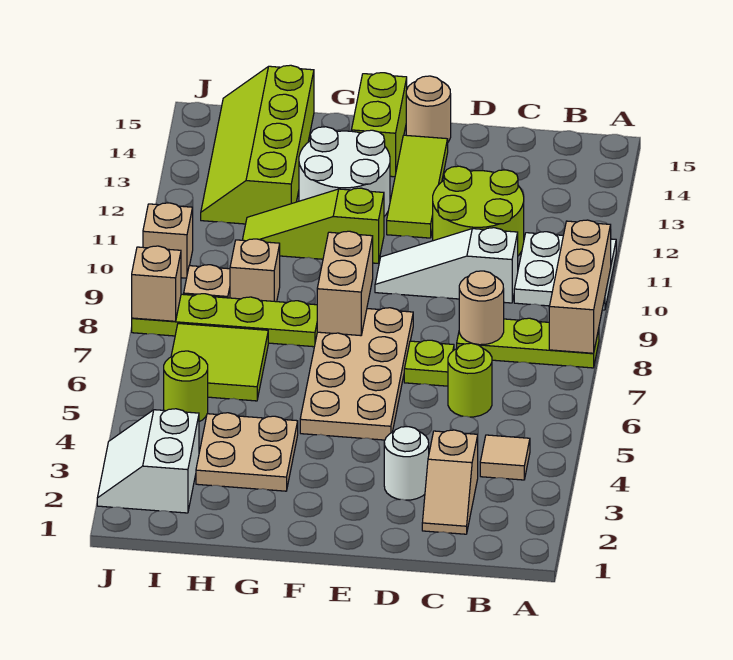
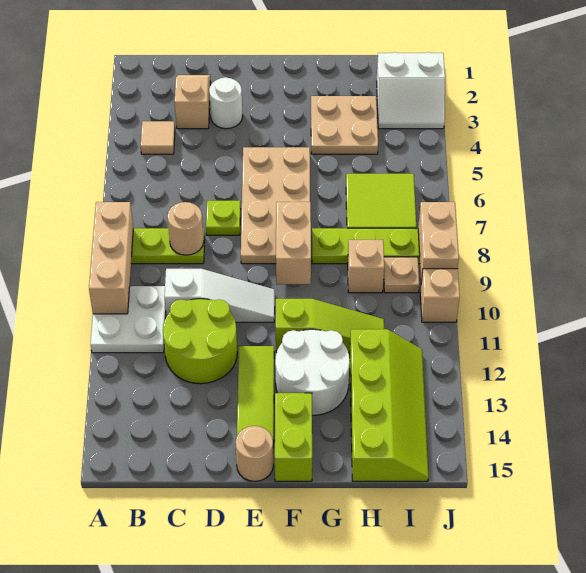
lime 1x1 round brick [448,343,492,417] -> none
white 2x2 slope [97,409,199,513] -> white 2x2 slope turned to [377,52,445,129]
lime 1x1 round brick [164,351,208,422] -> none
tan 1x1 brick [132,246,181,321] -> tan 1x2 brick [418,202,459,282]

